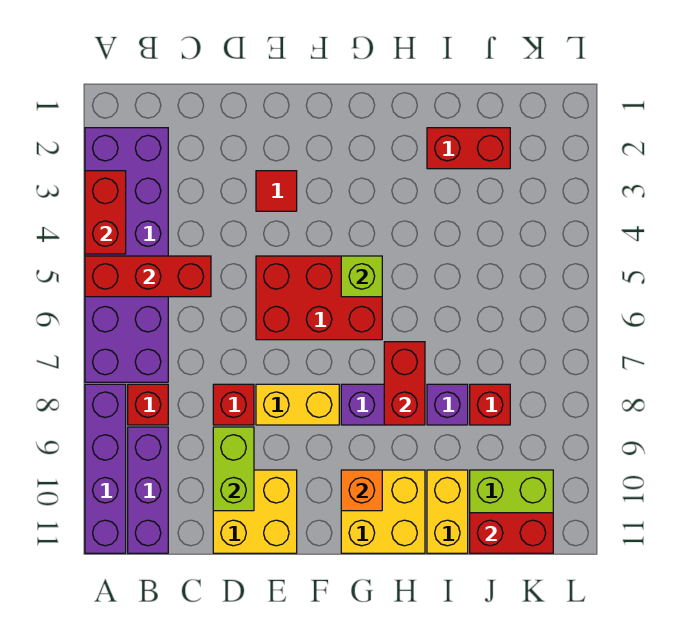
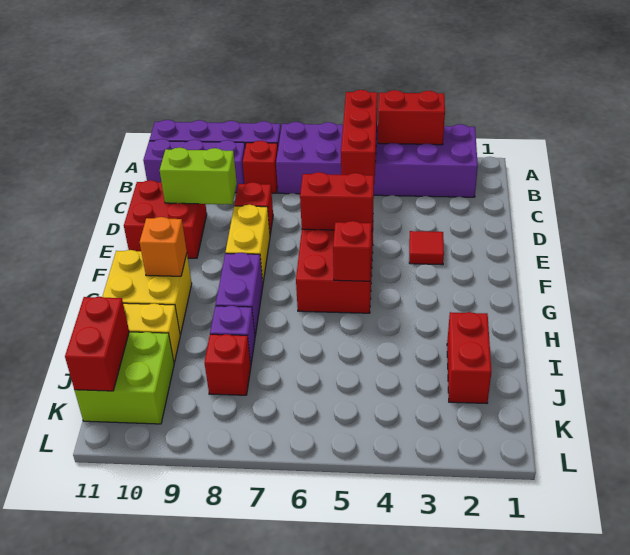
yellow 2x2 brick [213,470,297,553] -> red 2x2 brick [124,180,207,258]
lime 1x1 brick [341,256,382,297] -> red 1x1 brick [333,221,372,281]
red 1x2 brick [384,342,425,425] -> red 1x2 brick moved to [300,172,374,231]

